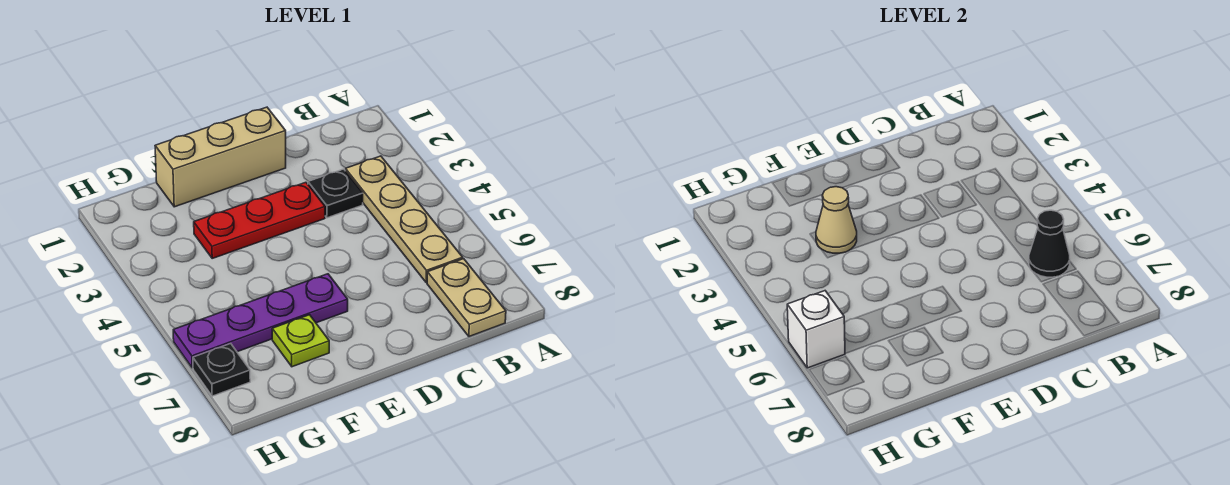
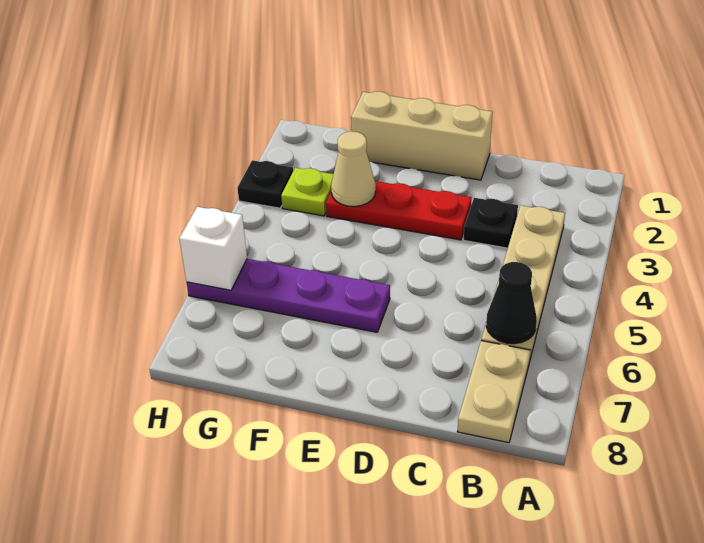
lime 1x1 plate [272,315,329,367] -> lime 1x1 plate moved to [281,168,333,216]
black 1x1 plate [193,344,250,396] -> black 1x1 plate moved to [237,160,293,208]

